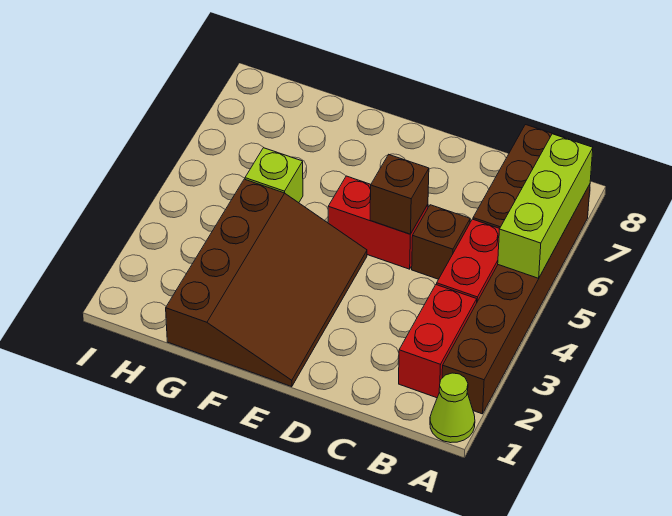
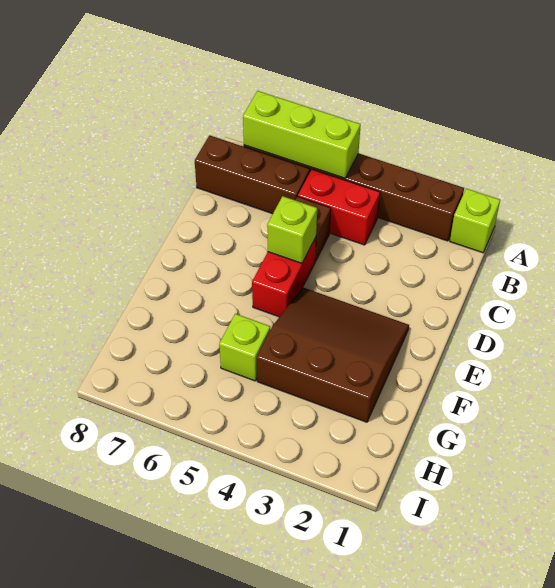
lime 1x1 cone [430,373,475,443] -> lime 1x1 brick [450,189,500,253]
red 1x2 brick [399,285,477,398] -> none
brown 1x1 brick [370,155,429,234] -> lime 1x1 brick [267,196,317,263]
brown 3x4 slope [166,179,367,387] -> brown 3x3 slope [257,287,409,422]

